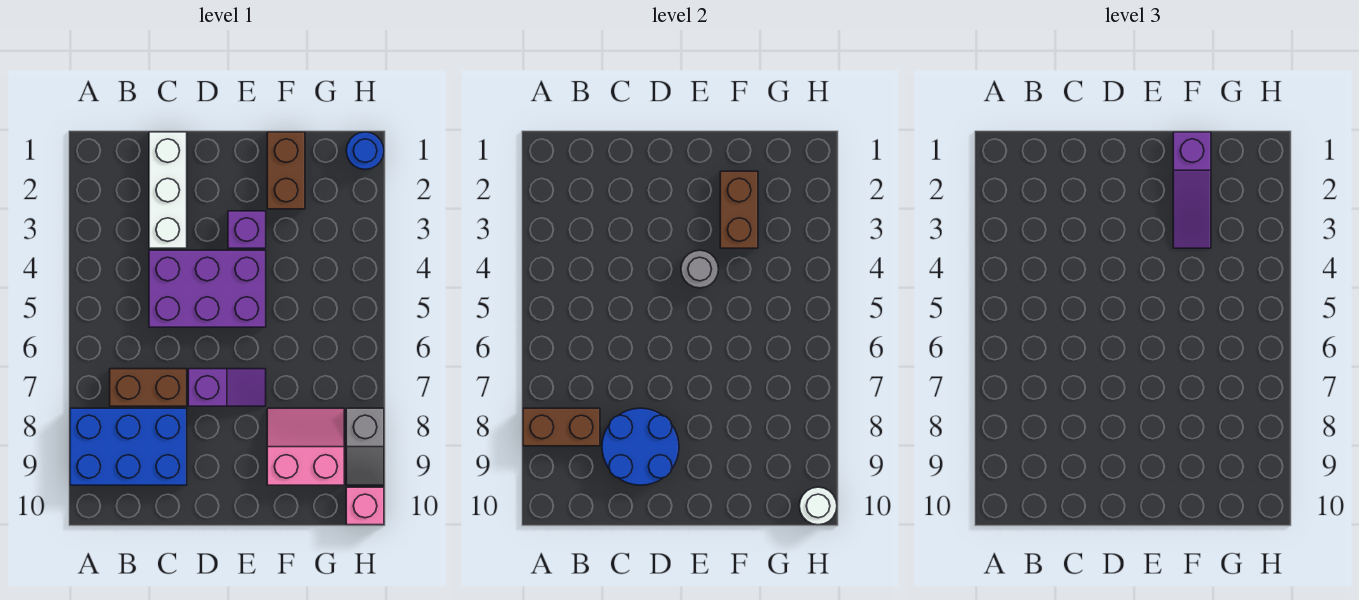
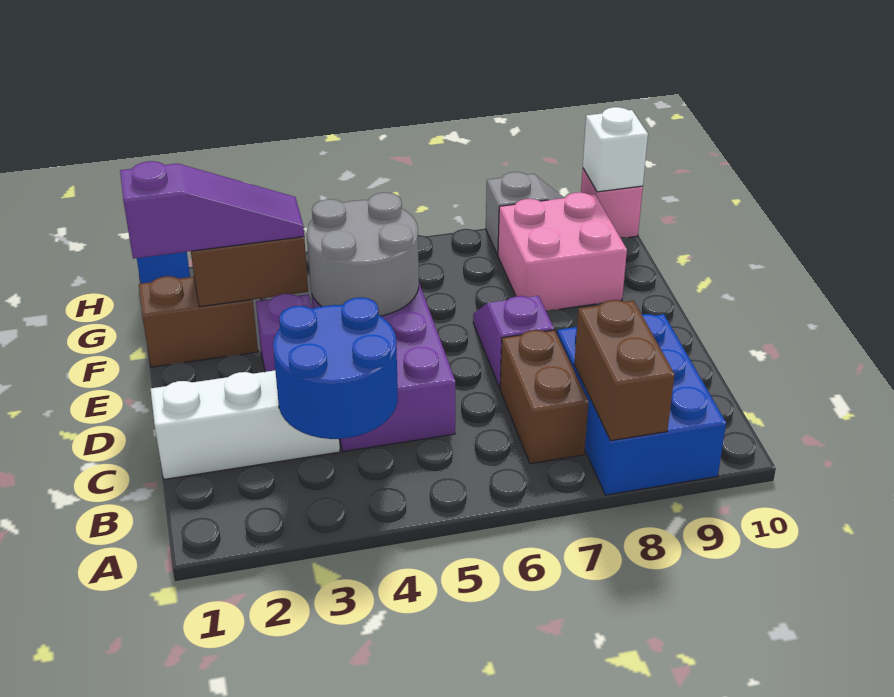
blue 2x2 round brick [602,408,679,485] -> blue 2x2 round brick moved to [273,297,398,439]
grey 1x1 round brick [681,250,718,288] -> grey 2x2 round brick [307,192,419,316]
pink 2x2 slope [267,408,344,485] -> pink 2x2 brick [498,192,627,311]
white 1x1 round brick [799,487,837,525] -> white 1x1 brick [583,107,648,192]

